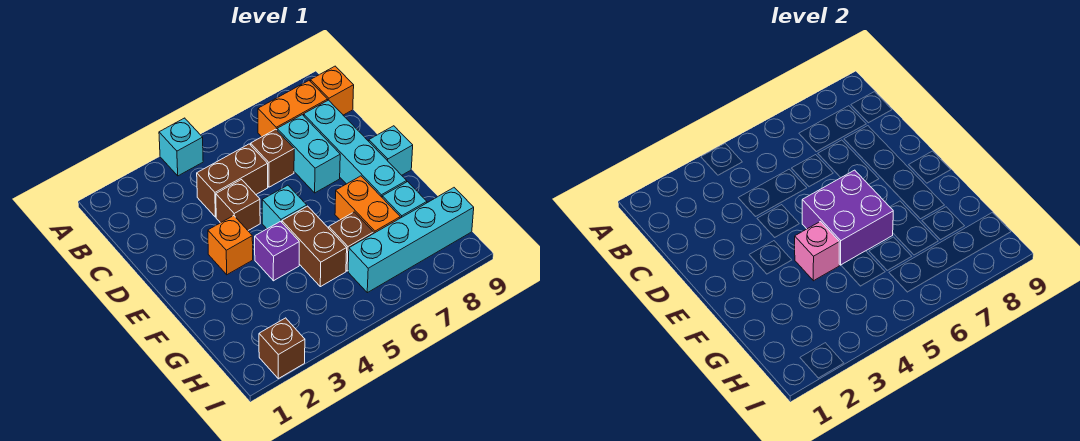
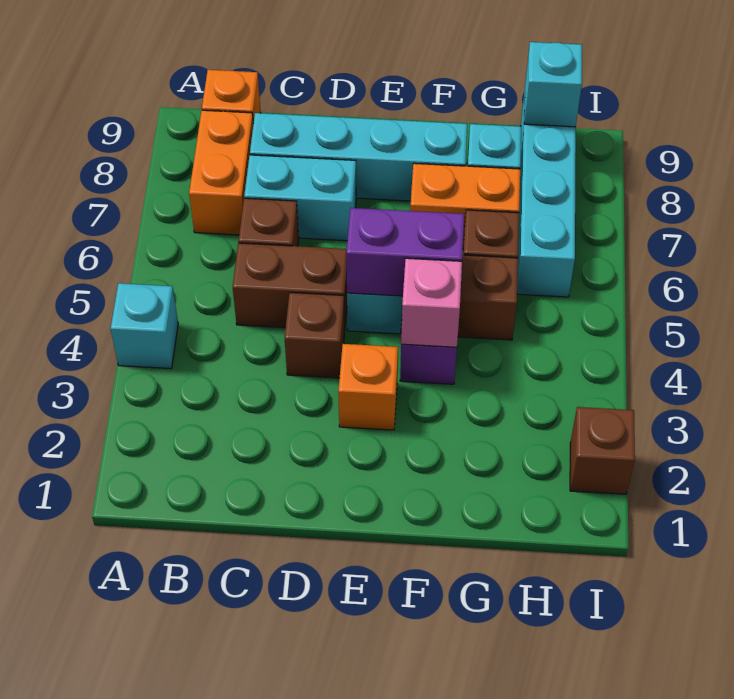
brown 1x2 brick [197,144,268,217] -> brown 1x2 brick turned to [233,243,347,328]
purple 2x2 brick [802,170,893,265] -> purple 1x2 brick [346,208,464,296]
cyan 1x1 brick [369,126,413,175] -> cyan 1x1 brick moved to [524,42,582,127]

